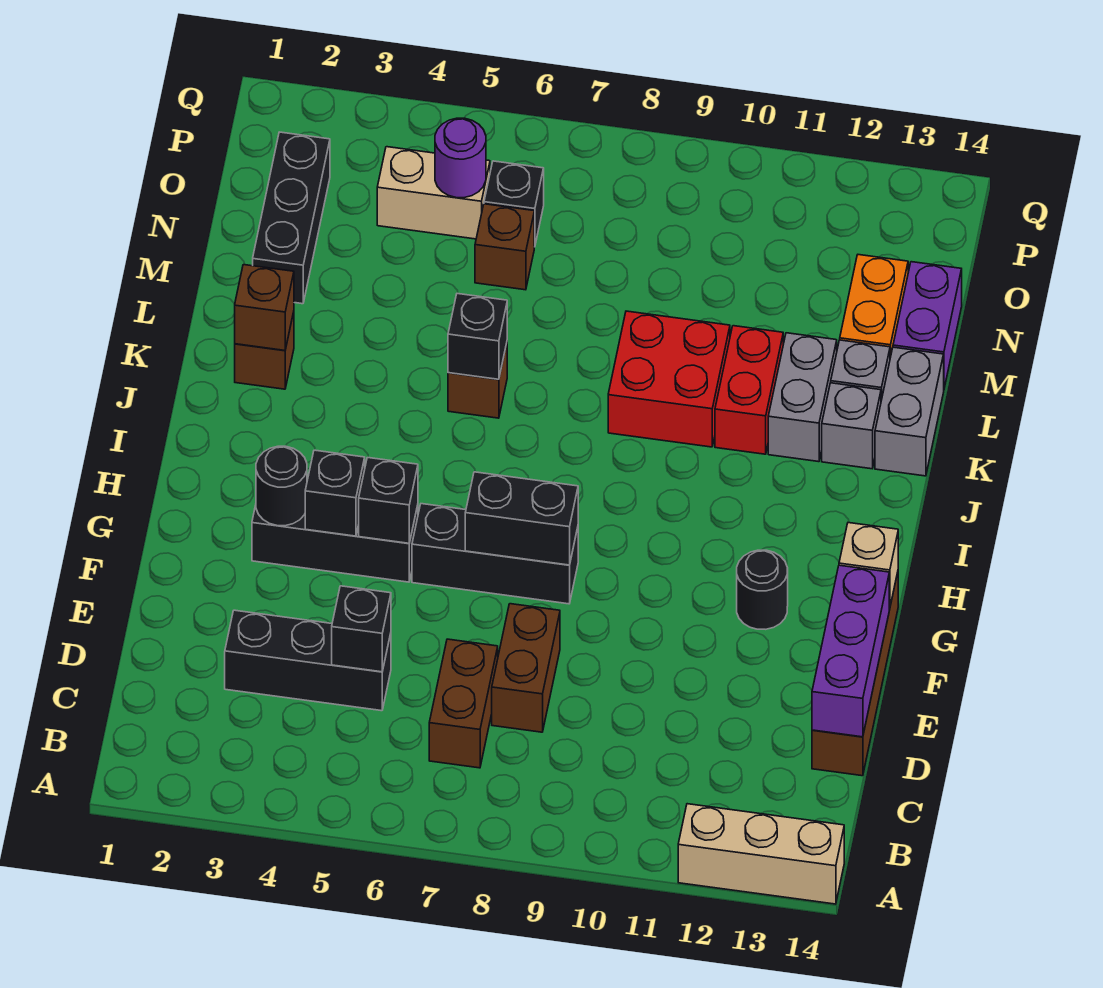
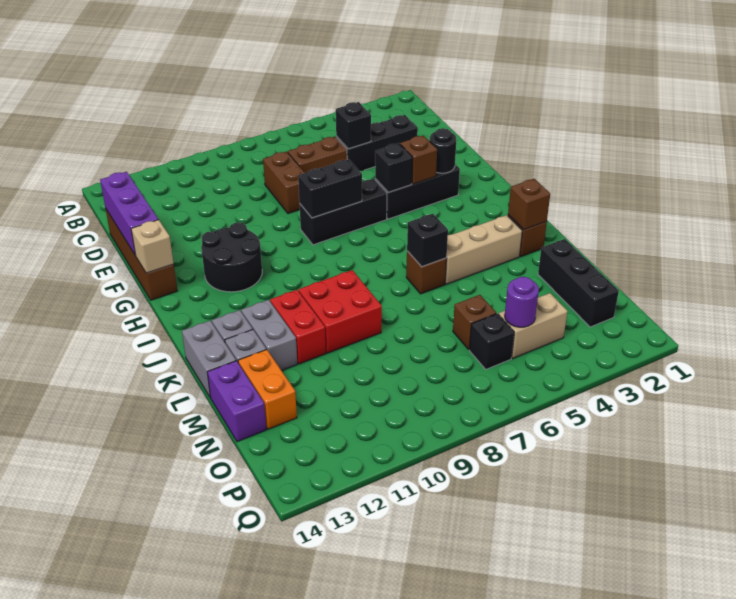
tan 1x3 brick [678,804,844,904] -> tan 1x3 brick moved to [445,215,522,284]
brown 1x2 brick [429,639,498,768] -> brown 1x2 brick turned to [288,137,347,173]
black 1x1 brick [305,450,365,536] -> brown 1x1 brick [400,135,437,184]
black 1x1 round brick [737,550,788,629] -> black 2x2 round brick [201,222,262,292]

